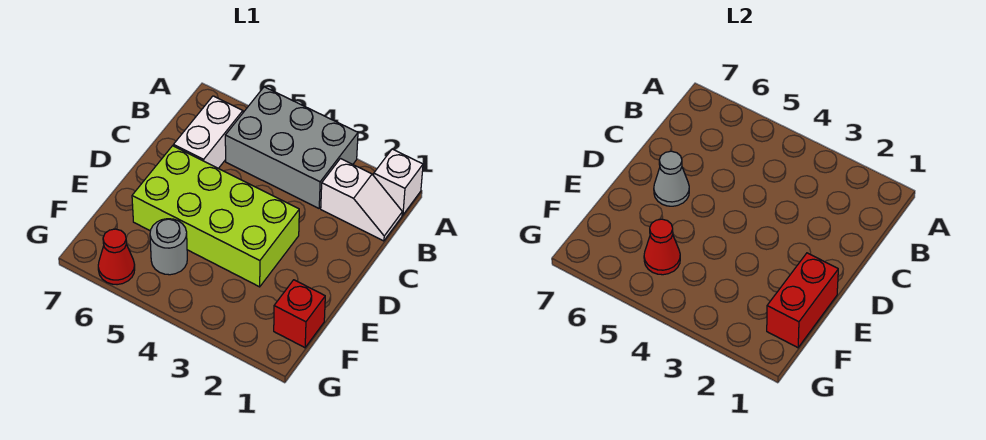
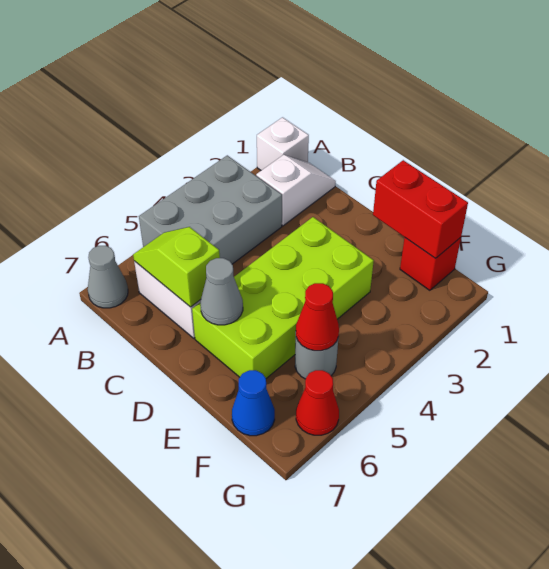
none -> grey 1x1 cone [88,246,128,308]
none -> lime 1x2 slope [133,227,220,307]
none -> blue 1x1 cone [232,370,275,436]

